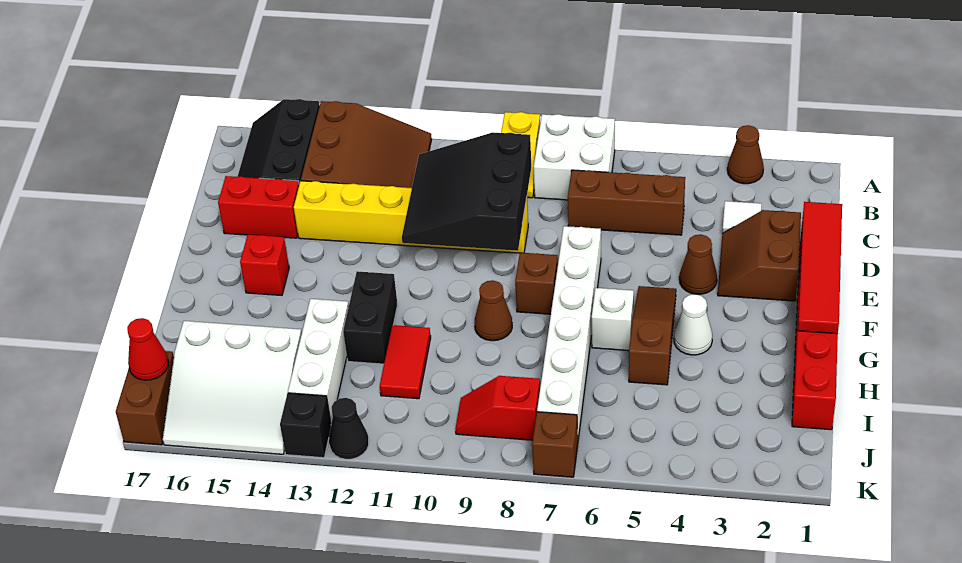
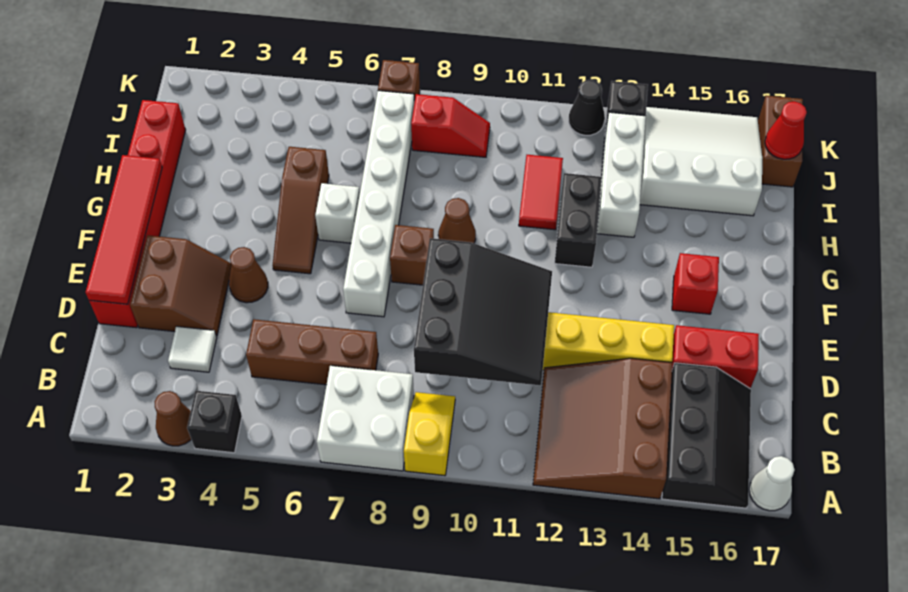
none -> black 1x1 brick [187,391,242,453]
white 1x1 cone [674,294,712,355] -> white 1x1 cone moved to [749,456,795,511]

